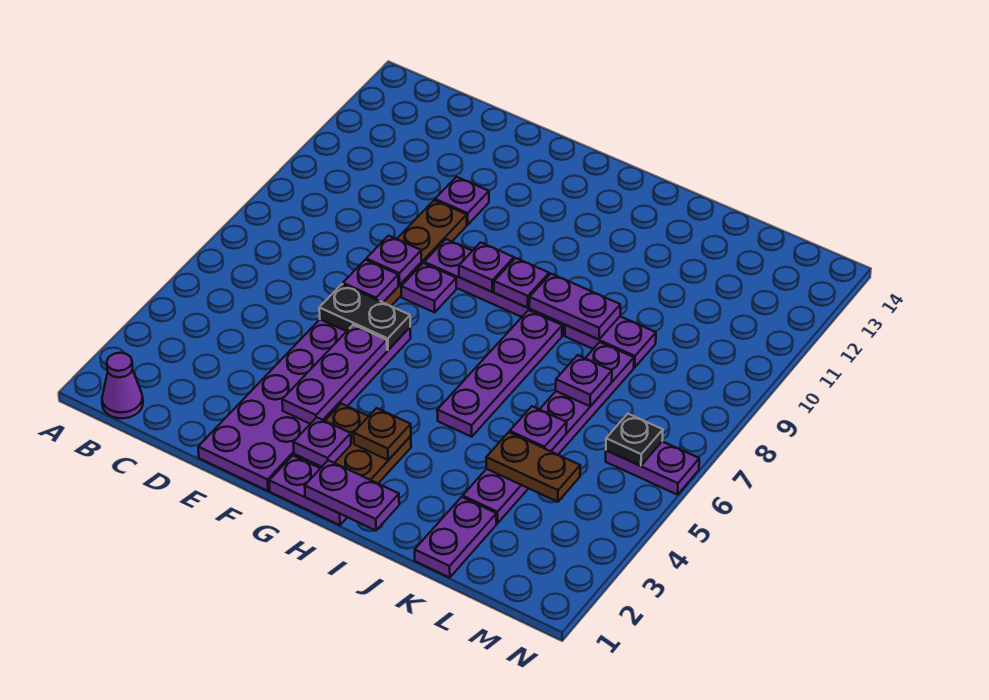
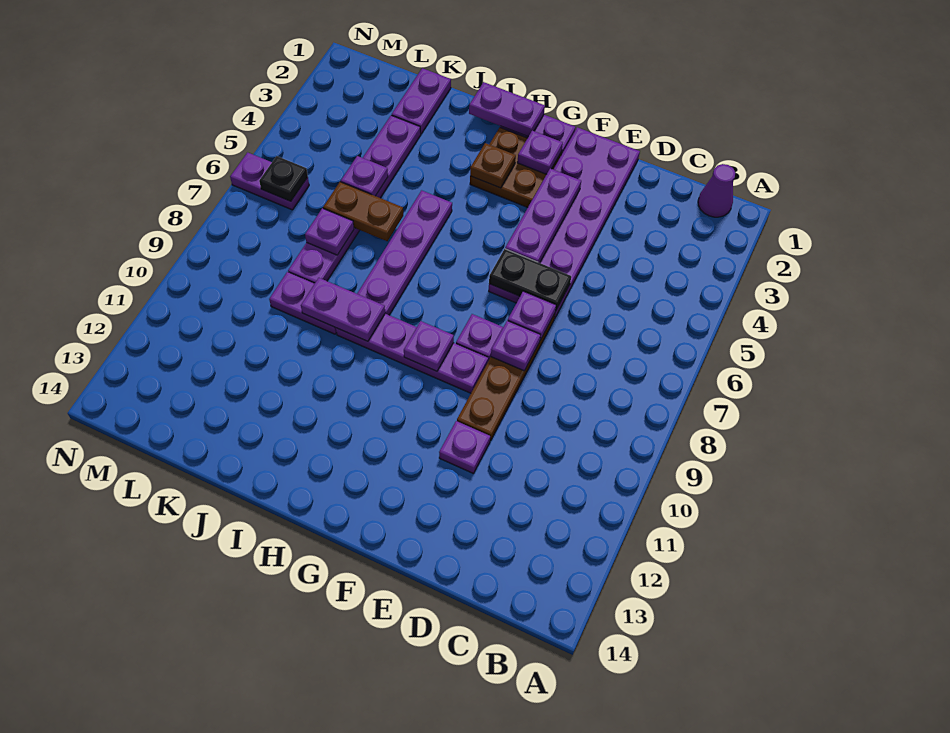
purple 1x1 plate [494,258,549,307] -> none
brown 1x2 plate [486,432,580,502] -> brown 1x2 plate moved to [323,182,403,241]

